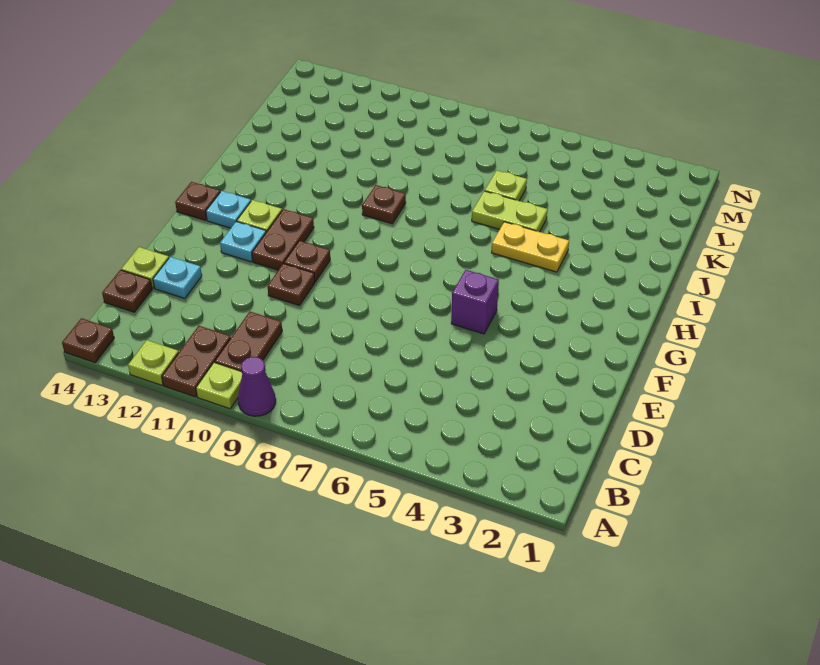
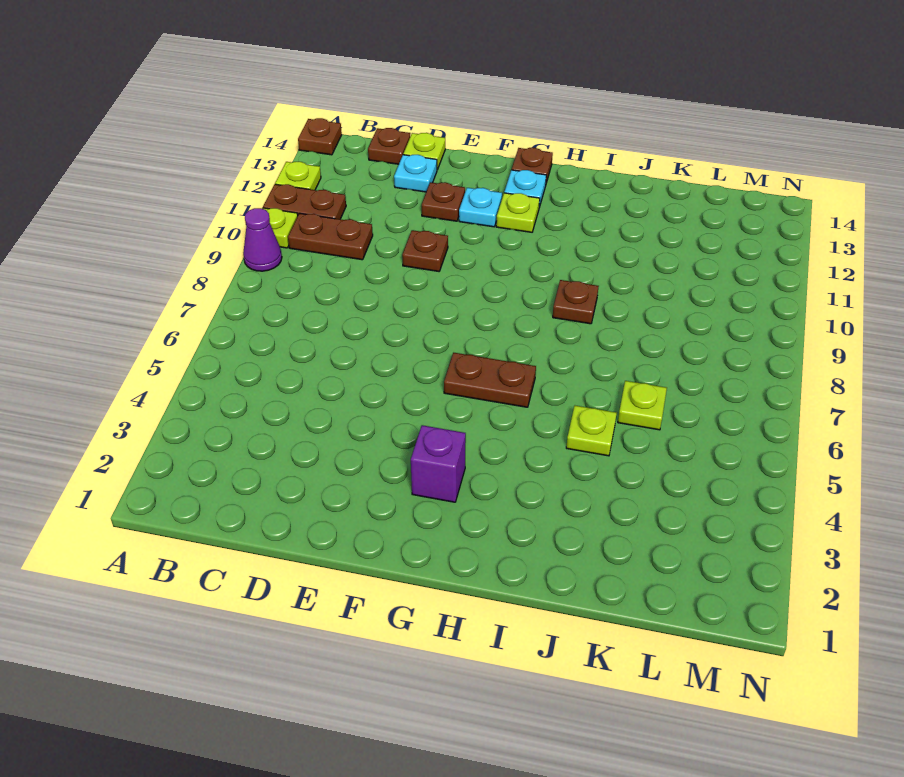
purple 1x1 brick [451,270,499,334] -> purple 1x1 brick moved to [411,425,466,502]
brown 1x1 plate [284,241,330,282] -> brown 1x1 plate moved to [422,182,465,221]
brown 1x2 plate [252,209,314,270] -> brown 1x2 plate moved to [444,353,536,407]
yellow 1x2 plate [491,222,569,272] -> none
lime 1x2 plate [472,191,548,232] -> lime 1x1 plate [566,406,617,456]

